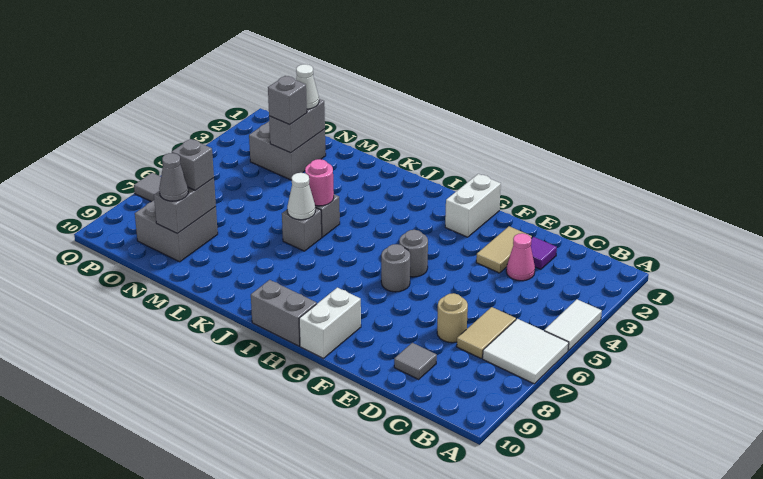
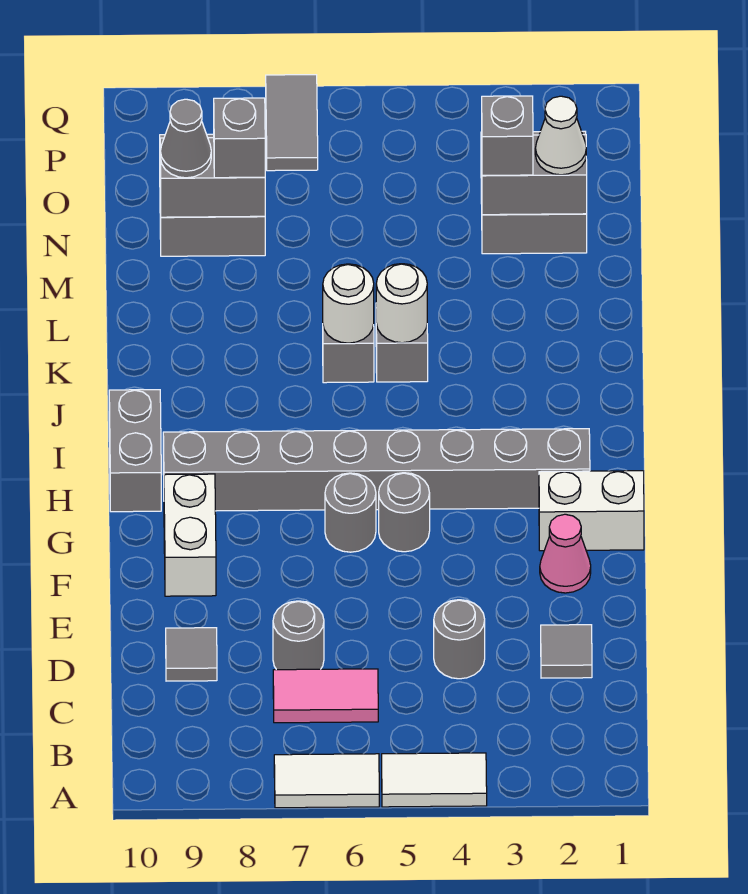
white 2x2 tile [483,319,569,384] -> white 1x2 tile [274,754,379,808]
tan 1x2 tile [457,307,516,358] -> pink 1x2 tile [273,669,378,723]
purple 1x1 tile [531,237,557,269] -> grey 1x1 tile [541,625,592,678]
pink 1x1 cone [506,233,535,281] -> pink 1x1 cone moved to [540,514,591,593]
none -> grey 1x1 round brick [434,600,485,679]
tan 1x1 round brick [437,293,468,343] -> grey 1x1 round brick [273,601,324,670]
tan 1x2 tile [476,226,532,273] -> none
white 1x2 brick [299,288,361,358] -> white 1x2 brick turned to [164,474,216,596]
none -> grey 1x8 brick [163,429,590,511]
pink 1x1 round brick [305,159,334,206] -> white 1x1 round brick [376,264,427,343]
white 1x1 cone [287,173,315,220] -> white 1x1 round brick [323,264,374,343]

